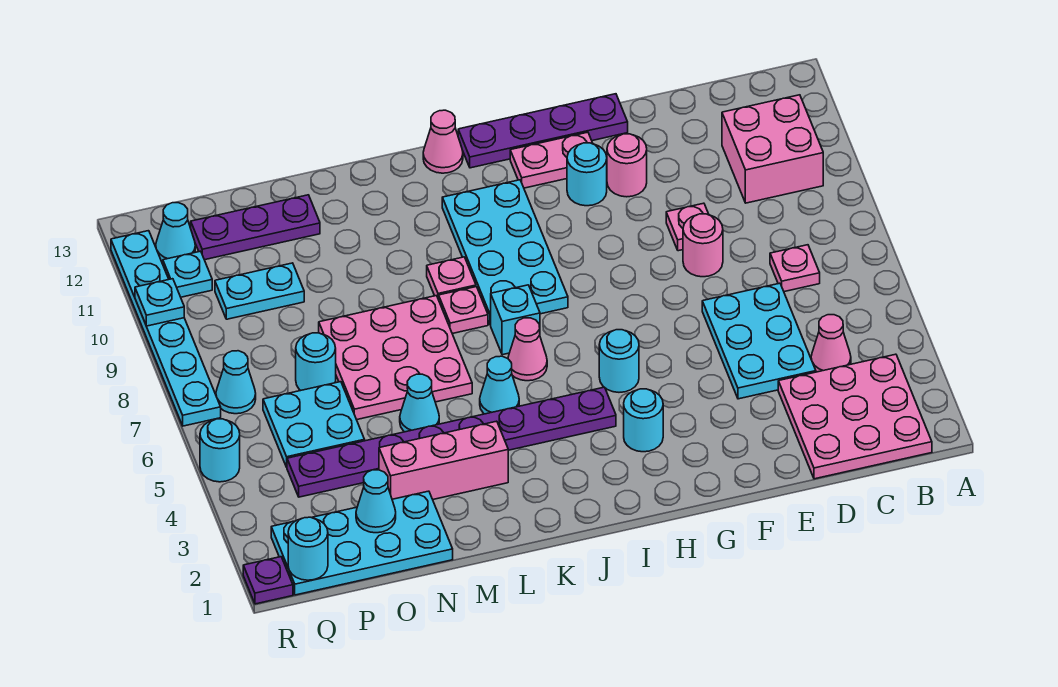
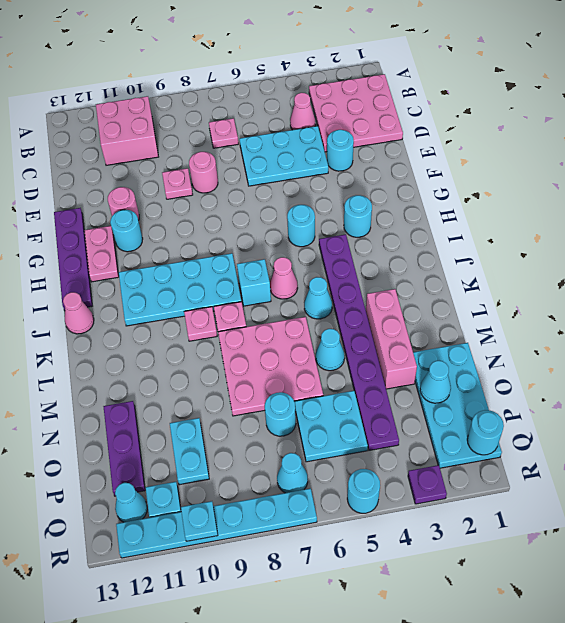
none -> cyan 1x1 round brick [327,130,354,171]
purple 1x1 plate [243,557,293,604] -> purple 1x1 plate moved to [408,465,447,504]

